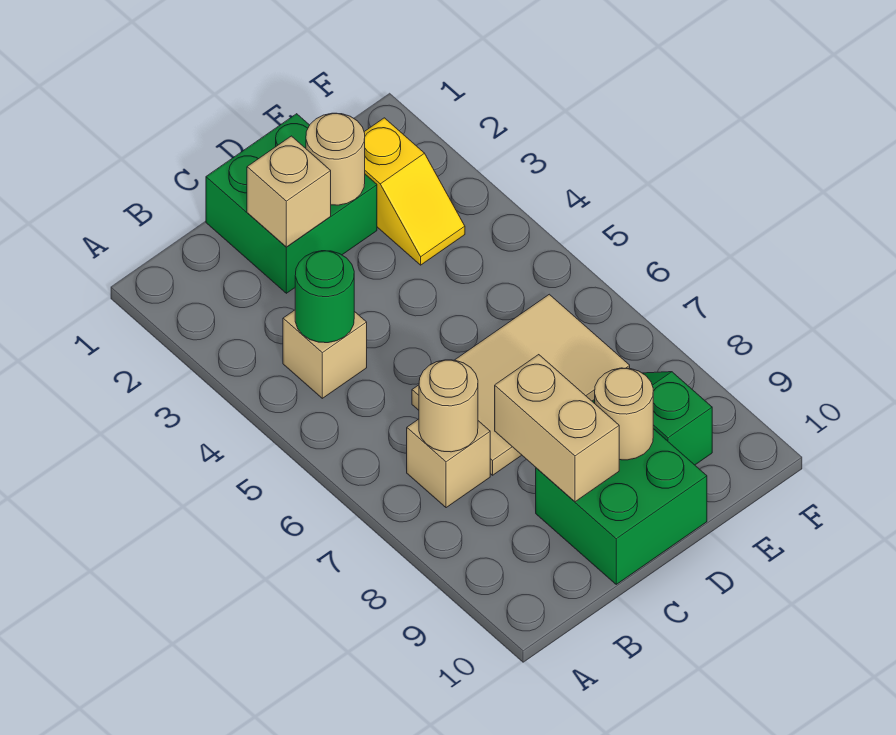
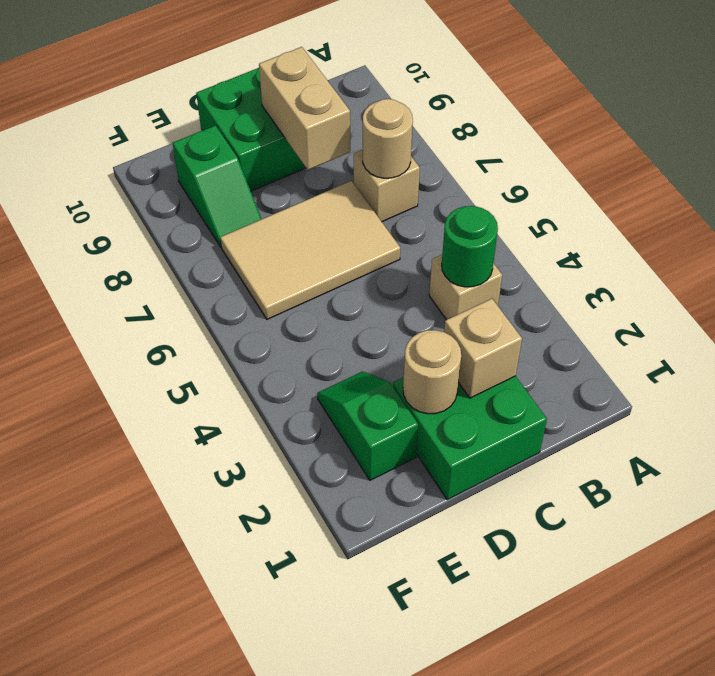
tan 1x1 round brick [595,368,653,460] -> none
yellow 1x2 slope [364,118,465,265] -> green 1x2 slope [317,371,418,480]

